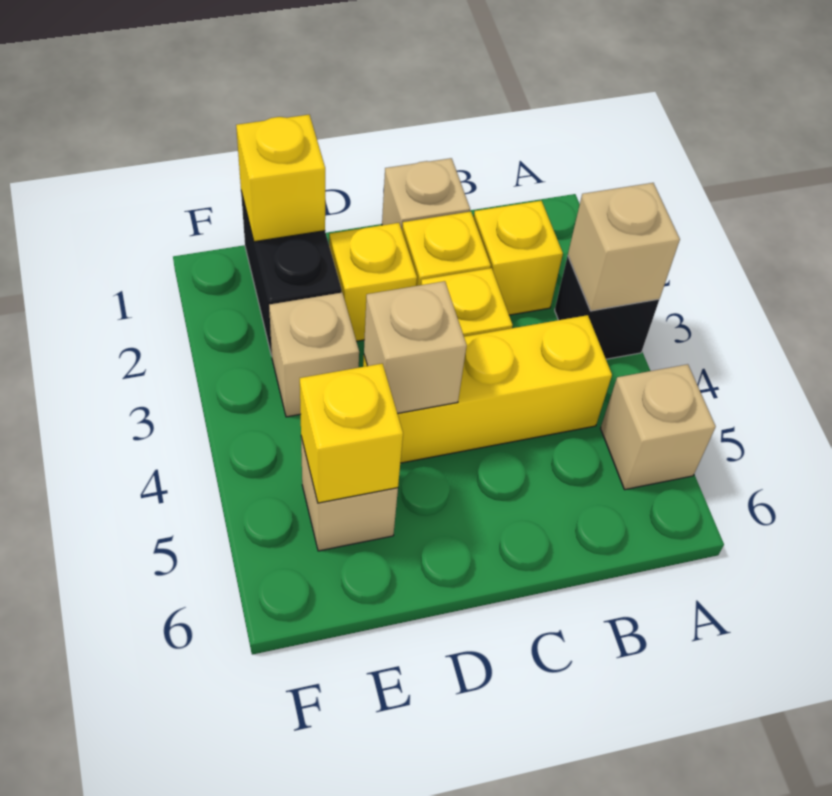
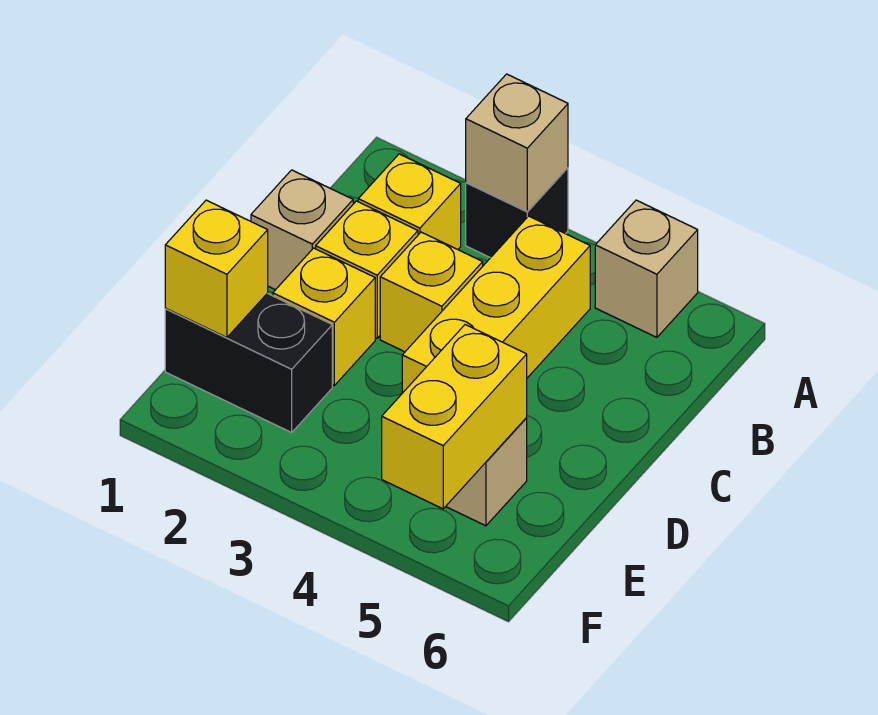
tan 1x1 brick [364,281,467,414] -> none
tan 1x1 brick [269,293,359,417] -> none
yellow 1x1 brick [300,364,403,503] -> yellow 1x2 brick [382,325,527,509]

